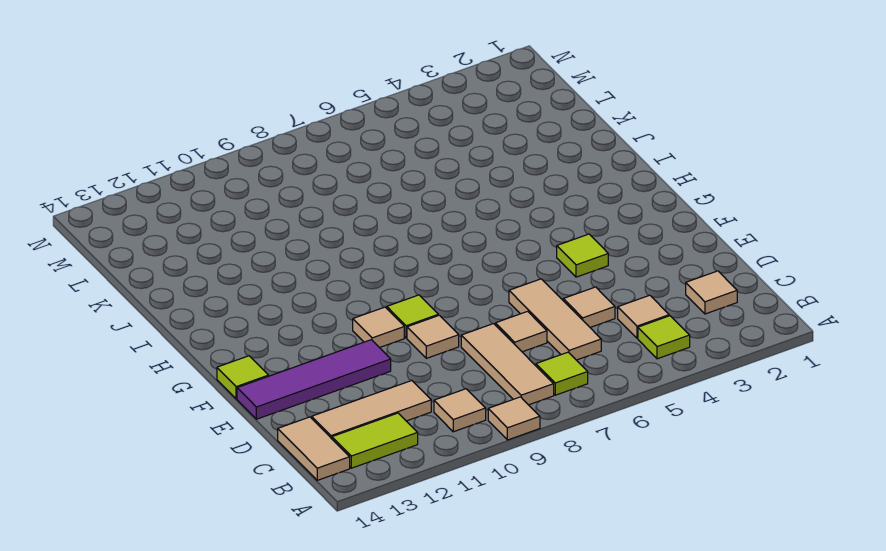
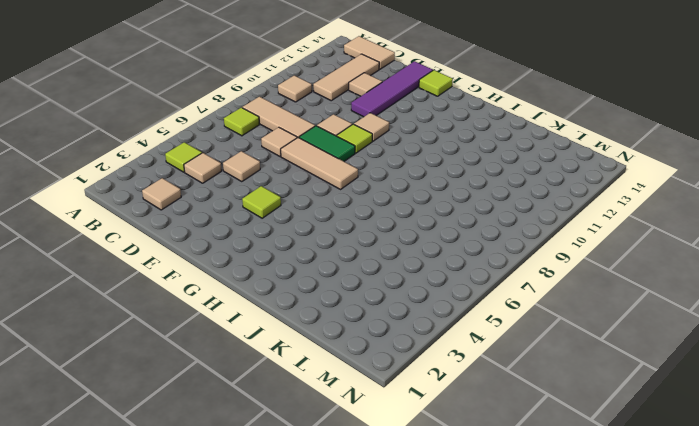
tan 1x1 tile [488,397,540,440] -> tan 1x1 tile moved to [349,73,382,96]
lime 1x2 tile [332,413,418,468] -> none
tan 1x3 tile [509,279,601,360] -> tan 1x3 tile moved to [281,138,358,189]
none -> green 1x2 tile [299,126,355,161]

